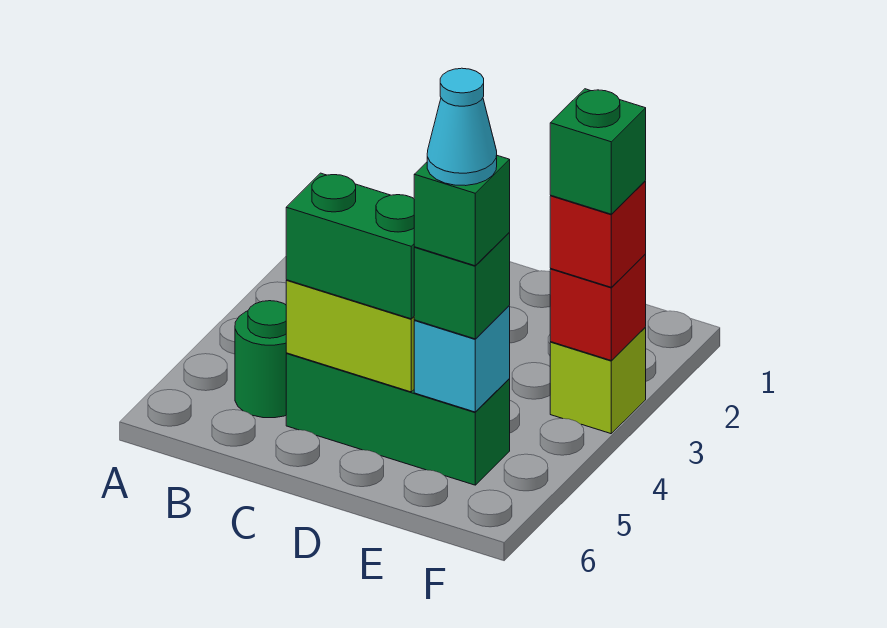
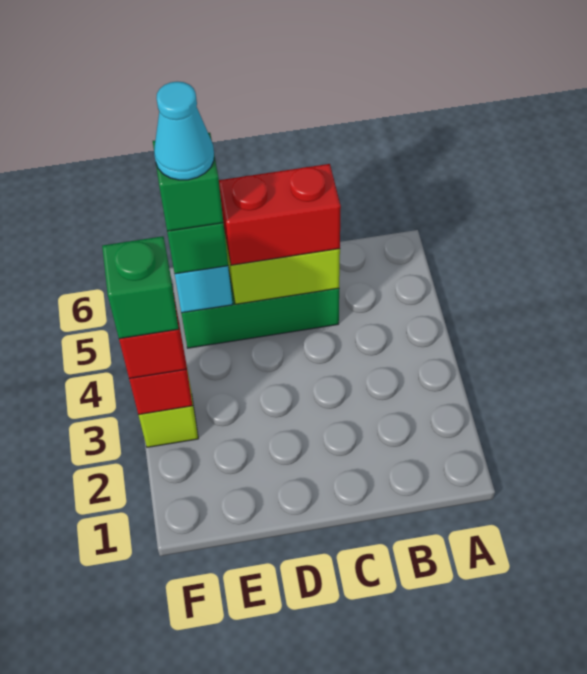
green 1x1 round brick [235,301,287,418] -> none
green 1x2 brick [286,173,415,319] -> red 1x2 brick [219,164,341,265]

